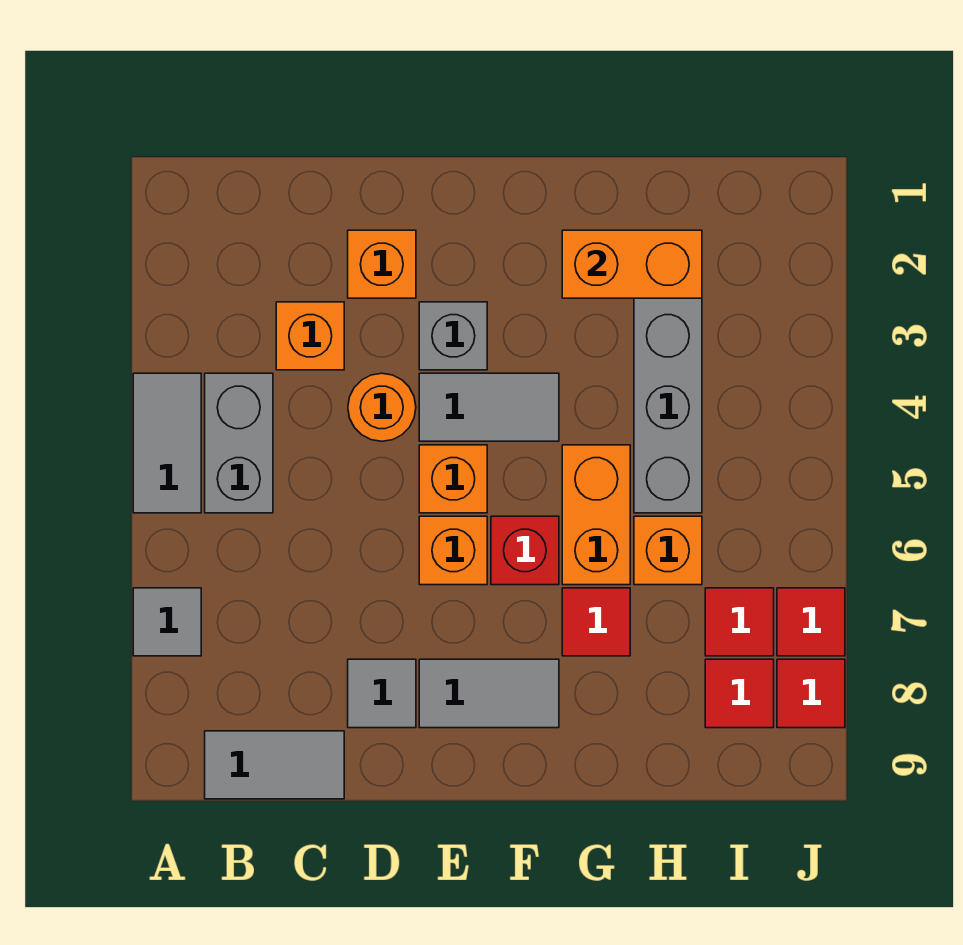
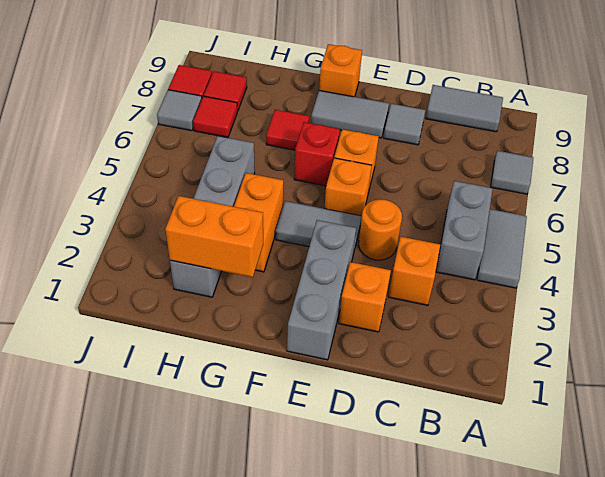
grey 1x1 brick [419,302,487,370] -> grey 1x3 brick [287,220,356,360]
orange 1x2 brick [562,445,630,585] -> orange 1x2 brick moved to [234,173,283,272]
orange 1x1 brick [634,516,702,585] -> orange 1x1 brick moved to [319,44,362,97]
red 1x1 tile [777,588,845,656] -> grey 1x1 tile [157,90,202,131]

